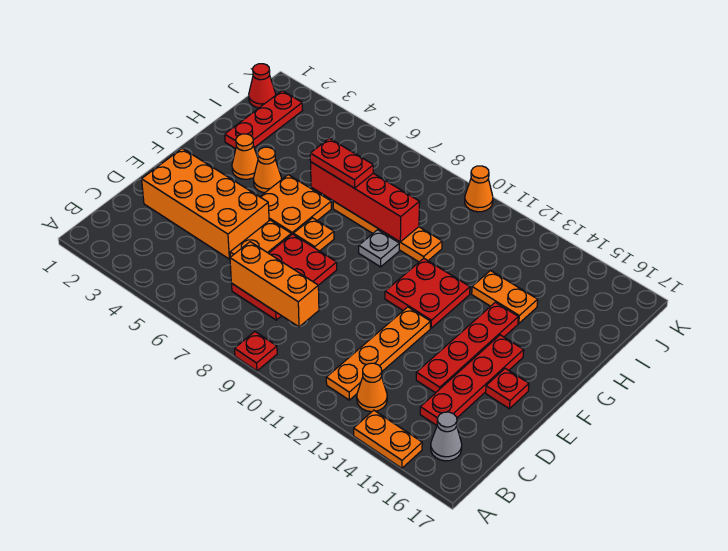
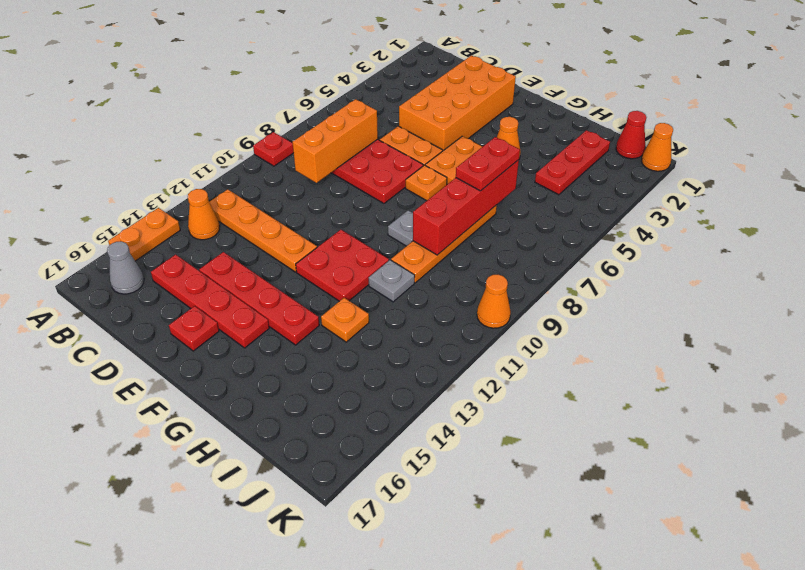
orange 1x1 cone [232,134,258,179] -> orange 1x1 cone moved to [642,123,673,171]
red 1x3 plate [225,91,303,149] -> red 1x3 plate turned to [535,130,610,195]
none -> grey 1x1 plate [369,260,415,302]
orange 1x2 plate [472,271,538,324] -> orange 1x1 plate [321,298,369,342]

